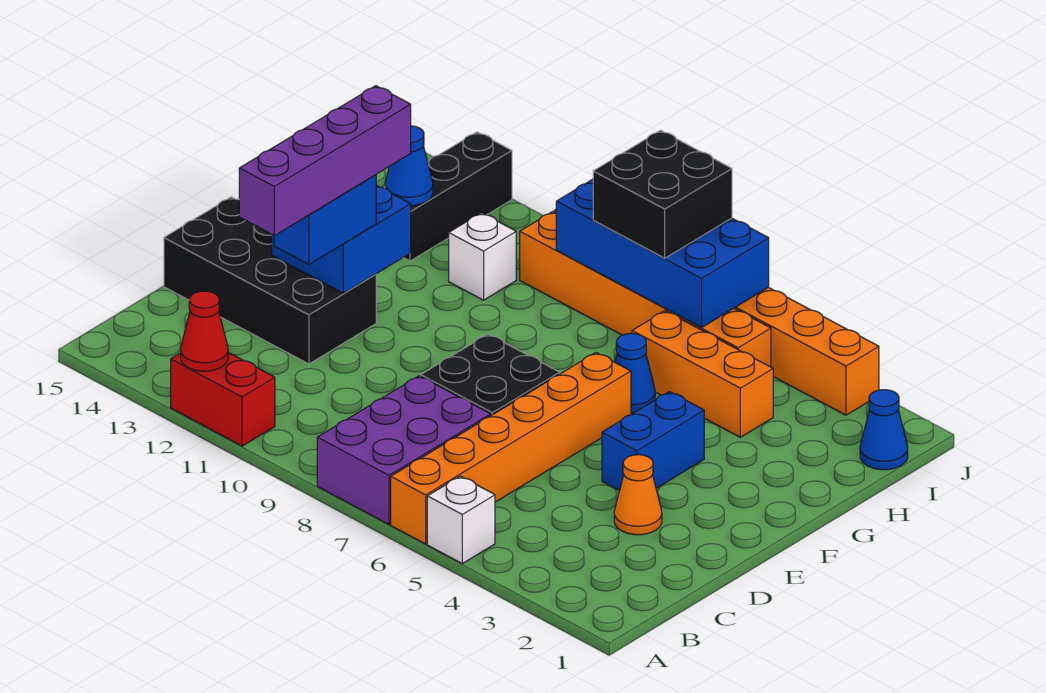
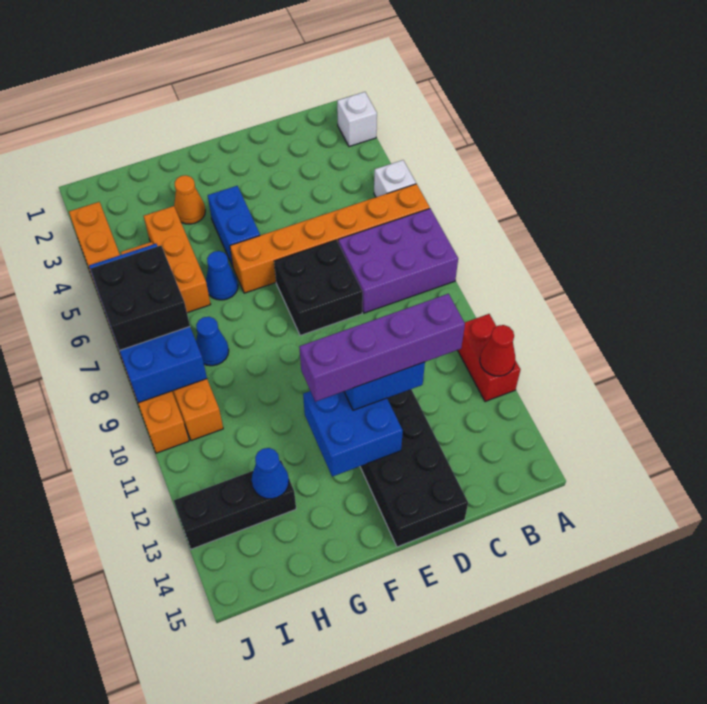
orange 1x1 cone [614,455,662,535] -> orange 1x1 cone moved to [174,175,205,224]
blue 1x2 brick [602,392,704,491] -> blue 1x2 brick turned to [208,186,260,266]
white 1x1 brick [449,213,516,300] -> white 1x1 brick moved to [337,92,377,147]
blue 1x1 cone [860,390,908,470] -> blue 1x1 cone moved to [196,317,229,366]

